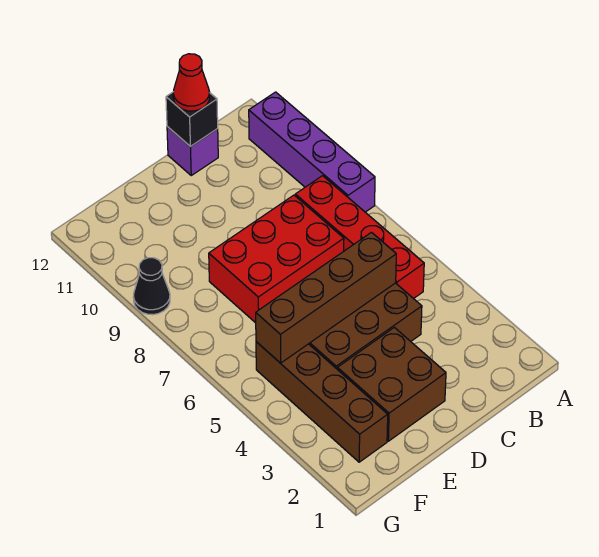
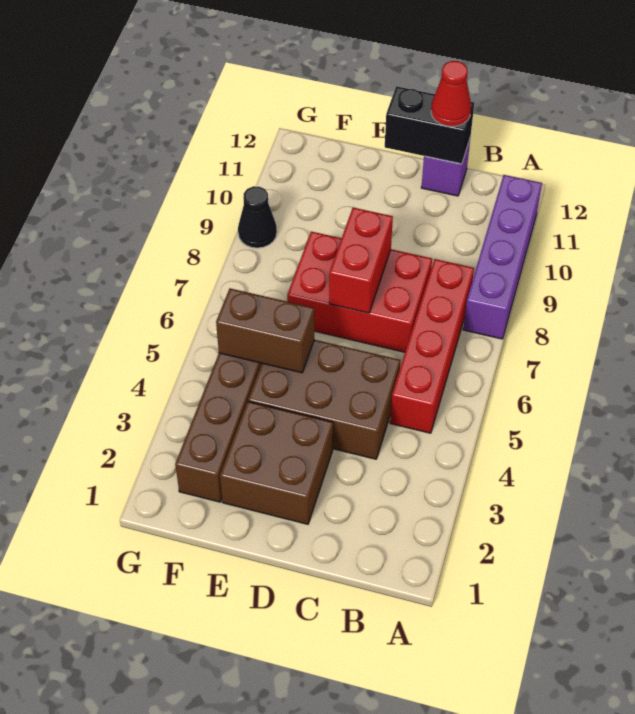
brown 1x4 brick [256,232,396,363] -> brown 1x2 brick [216,288,314,373]
black 1x1 brick [166,92,218,147] -> black 1x2 brick [385,86,474,164]
none -> red 1x2 brick [329,208,393,313]

